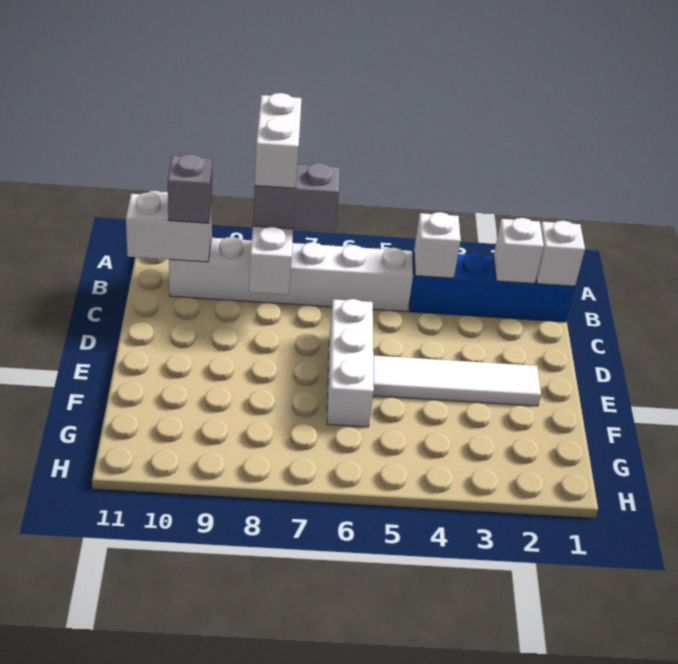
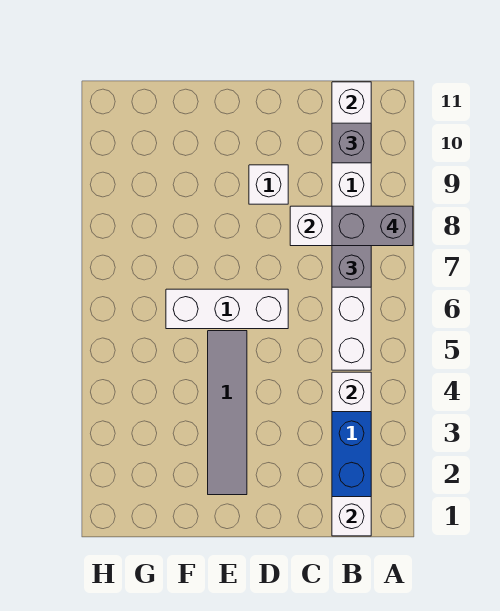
white 1x2 brick [255,93,302,188] -> grey 1x2 brick [332,206,413,246]
white 1x1 brick [494,218,544,284] -> white 1x1 brick moved to [249,165,288,204]
white 1x4 tile [373,355,541,406] -> grey 1x4 tile [208,331,247,495]

